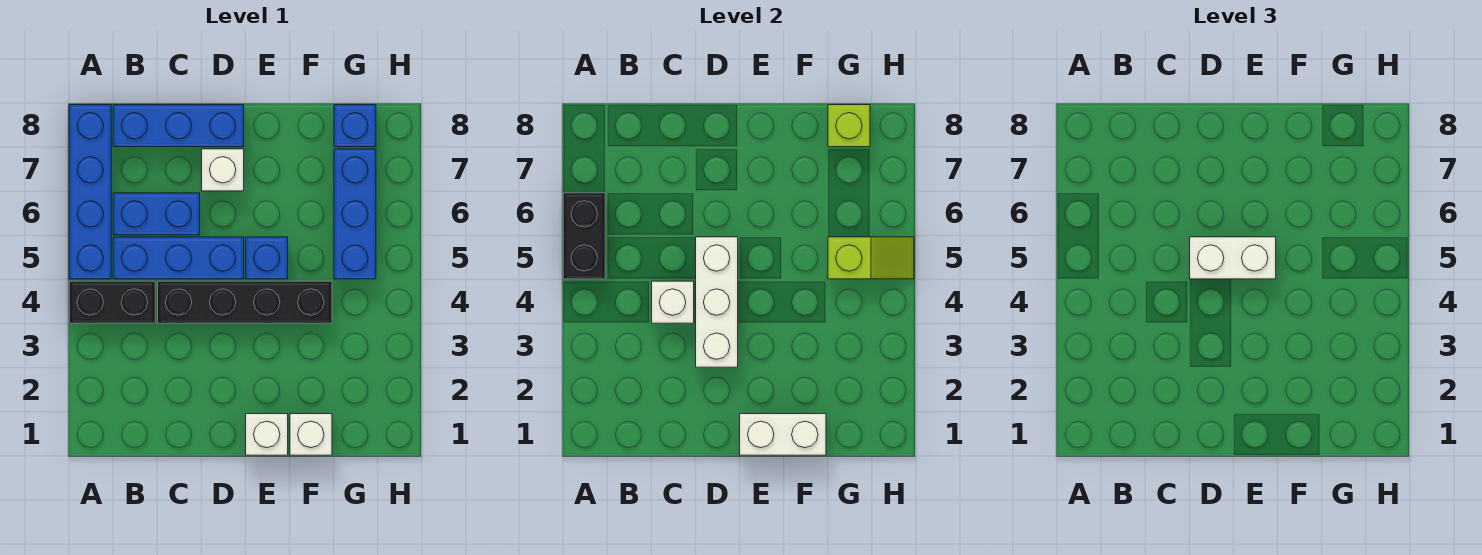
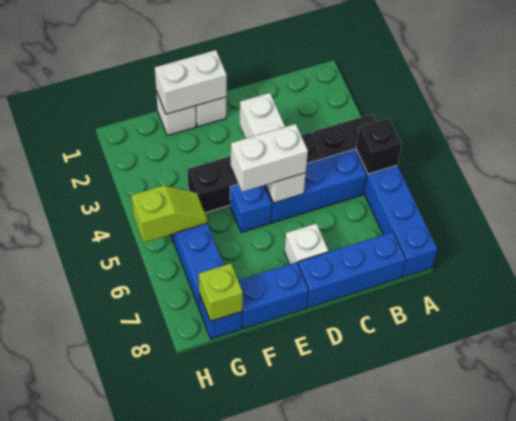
black 1x2 brick [563,193,605,279] -> black 1x1 brick [356,118,402,174]
blue 1x2 brick [113,193,200,235] -> blue 1x2 brick moved to [238,262,309,329]
white 1x1 brick [652,281,694,323] -> none
lime 1x2 slope [828,237,914,279] -> lime 1x2 slope turned to [131,185,207,243]

